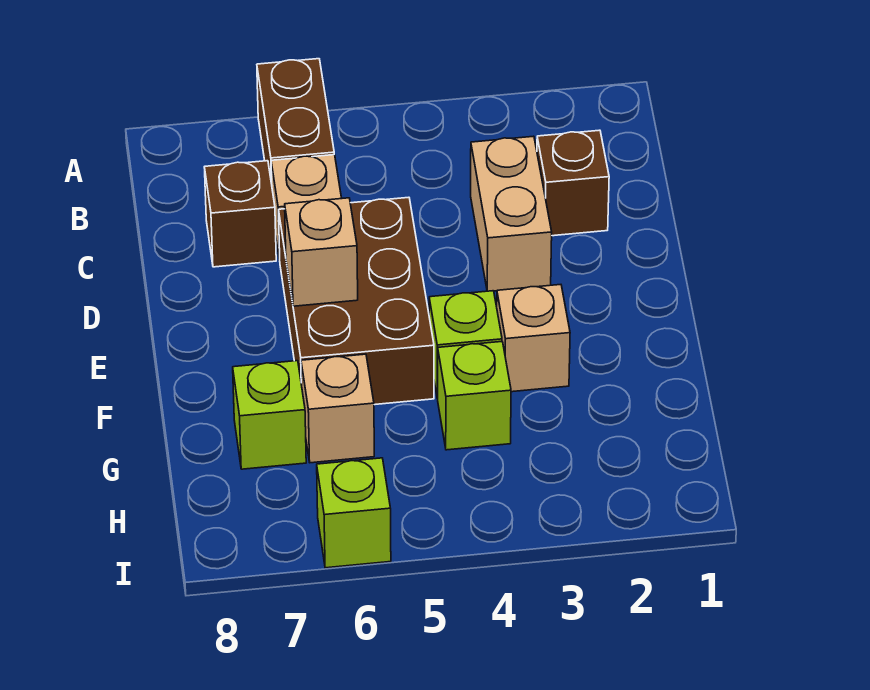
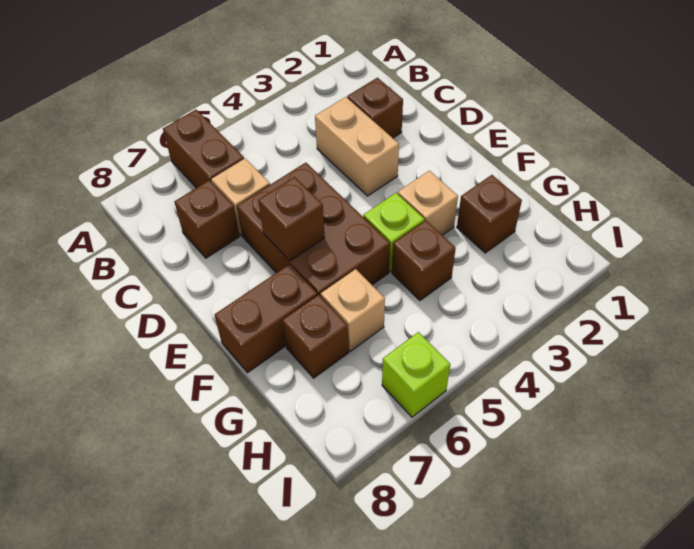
tan 1x1 brick [285,198,358,306] -> brown 1x1 brick [258,177,325,261]
none -> brown 1x2 brick [214,264,317,373]
none -> brown 1x1 brick [457,175,522,253]
lime 1x1 brick [438,342,511,450] -> brown 1x1 brick [392,221,456,300]
lime 1x1 brick [233,361,306,469] -> brown 1x1 brick [282,295,349,378]

